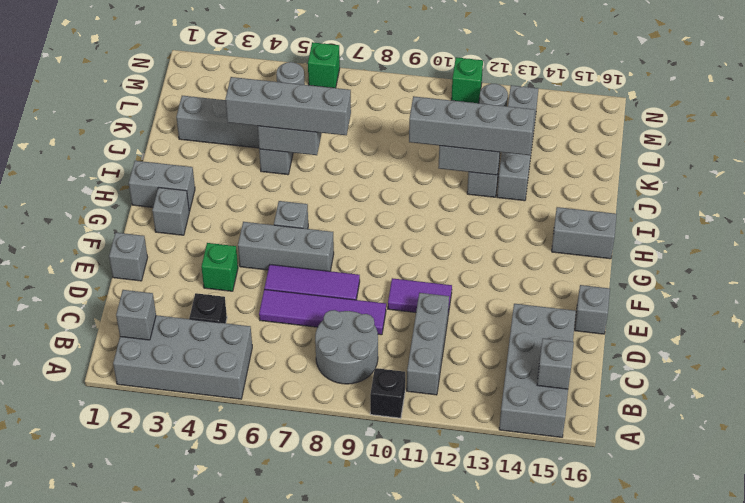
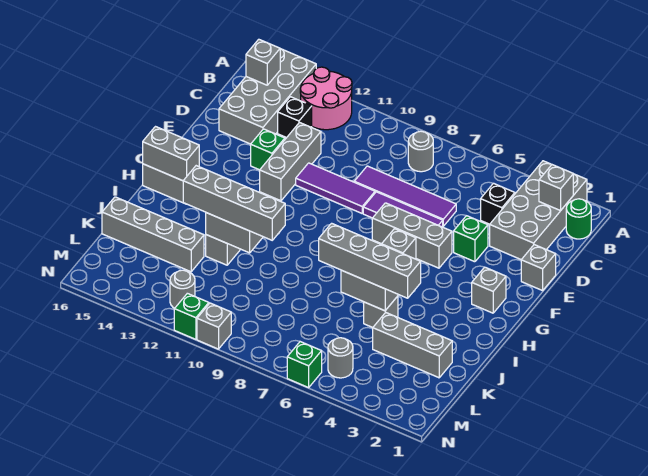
grey 2x4 brick [113,315,252,399] -> grey 2x4 brick turned to [490,161,587,260]
black 1x1 brick [370,368,405,418] -> black 1x1 brick moved to [278,97,312,138]
none -> pink 2x2 round brick [300,67,352,130]
none -> green 1x1 round brick [566,199,591,239]
grey 2x2 round brick [315,310,378,384] -> grey 1x1 round brick [408,131,433,172]
grey 1x3 brick [407,293,449,395] -> grey 1x3 brick moved to [260,123,321,201]
purple 1x2 tile [388,278,452,314] -> purple 1x3 tile [296,163,375,213]
none -> green 1x1 brick [251,129,285,170]
grey 1x1 brick [575,285,610,334] -> grey 1x1 brick moved to [197,303,231,349]
grey 1x2 brick [129,161,195,211] -> grey 1x2 brick moved to [143,127,199,181]
grey 1x4 brick [497,85,538,201] -> grey 1x4 brick turned to [102,197,204,272]

